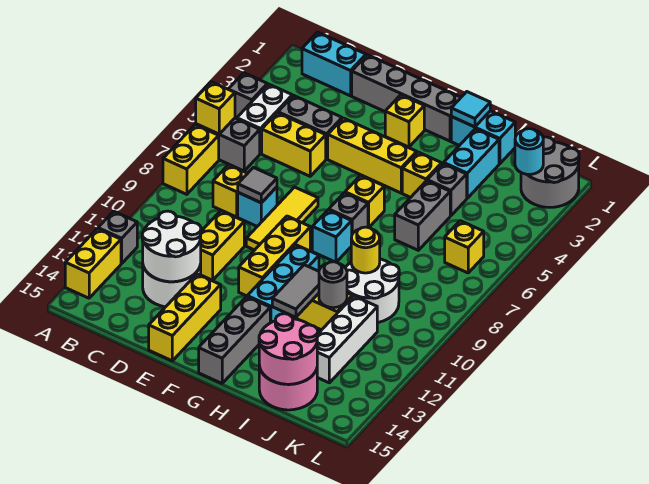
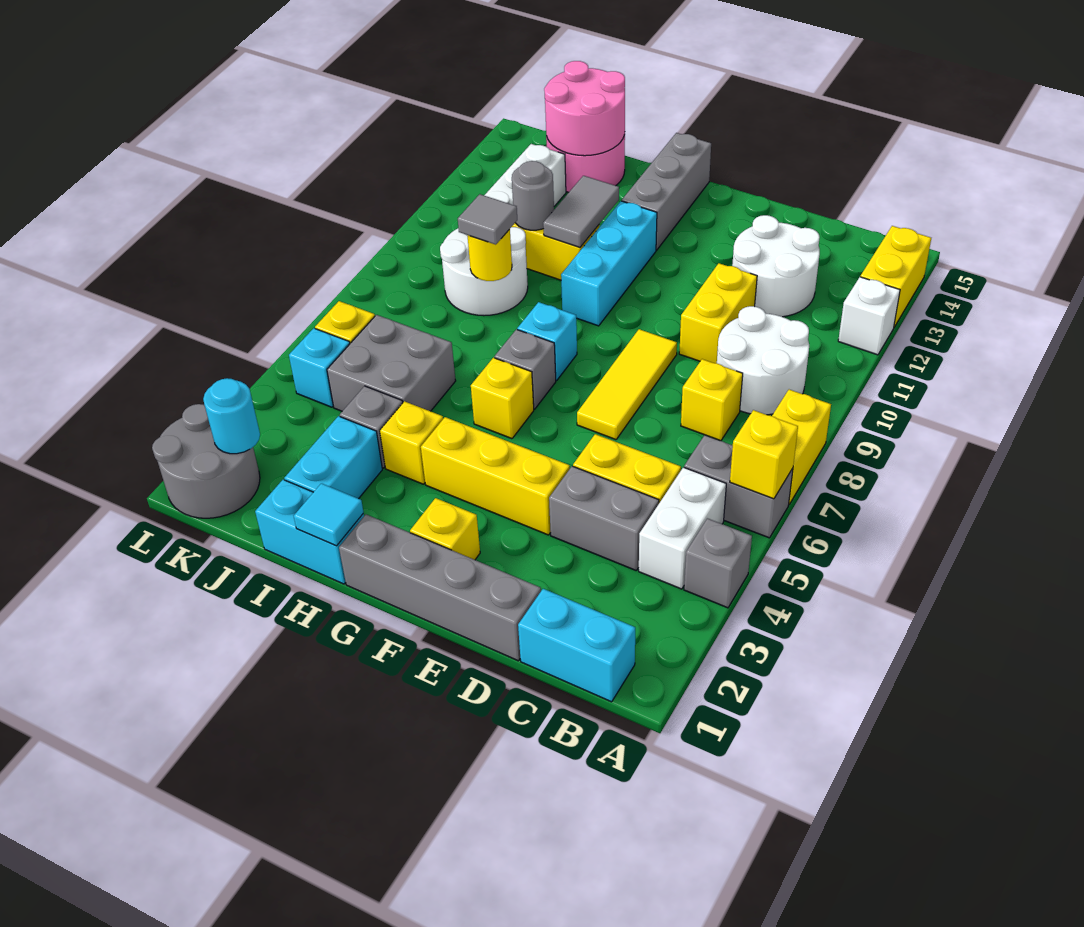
grey 1x1 brick [98,211,137,264] -> white 1x1 brick [838,277,900,355]
white 2x2 round brick [142,211,201,282] -> white 2x2 round brick moved to [717,306,809,415]
cyan 1x1 brick [238,187,277,226] -> cyan 1x1 brick moved to [289,328,350,407]
grey 1x1 tile [238,168,277,203] -> grey 1x1 tile moved to [458,194,517,245]
yellow 1x3 brick [149,274,221,361] -> none
yellow 1x3 brick [239,216,310,296] -> none
grey 1x2 brick [395,181,450,250] -> grey 2x2 brick [327,315,456,411]

